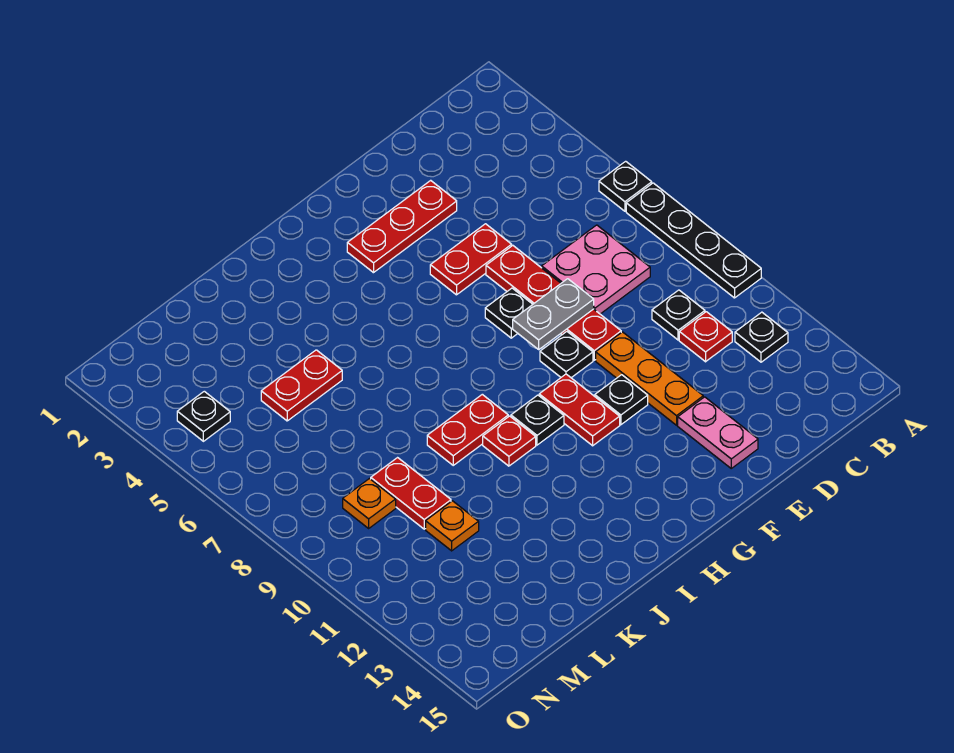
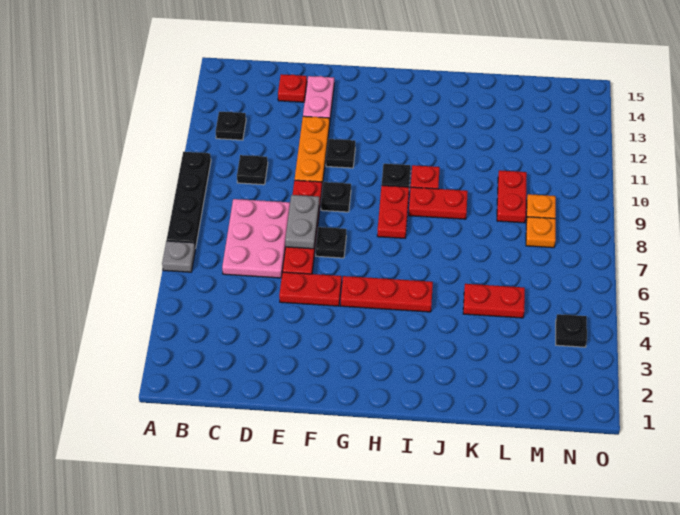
black 1x1 plate [599,161,652,211] -> grey 1x1 plate [162,241,195,272]
pink 2x2 plate [542,225,650,314] -> pink 2x3 plate [222,199,290,278]
red 1x1 plate [679,312,732,362] -> red 1x1 plate moved to [278,74,307,102]
red 1x3 plate [347,180,457,273] -> red 1x3 plate moved to [341,276,433,312]
grey 1x2 plate [513,279,594,349] -> grey 1x2 plate turned to [285,195,319,249]
red 1x2 plate [539,374,620,446] -> red 1x2 plate moved to [377,185,409,238]
orange 1x1 plate [426,501,479,551] -> orange 1x1 plate moved to [526,217,556,248]

